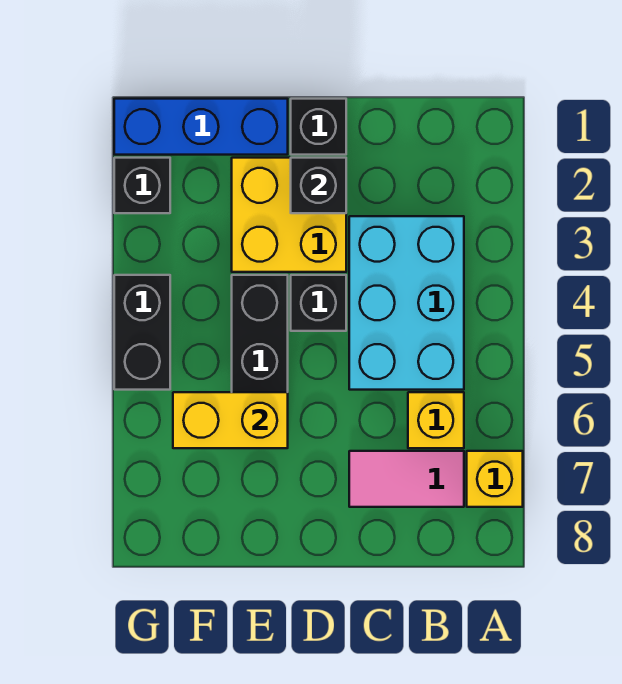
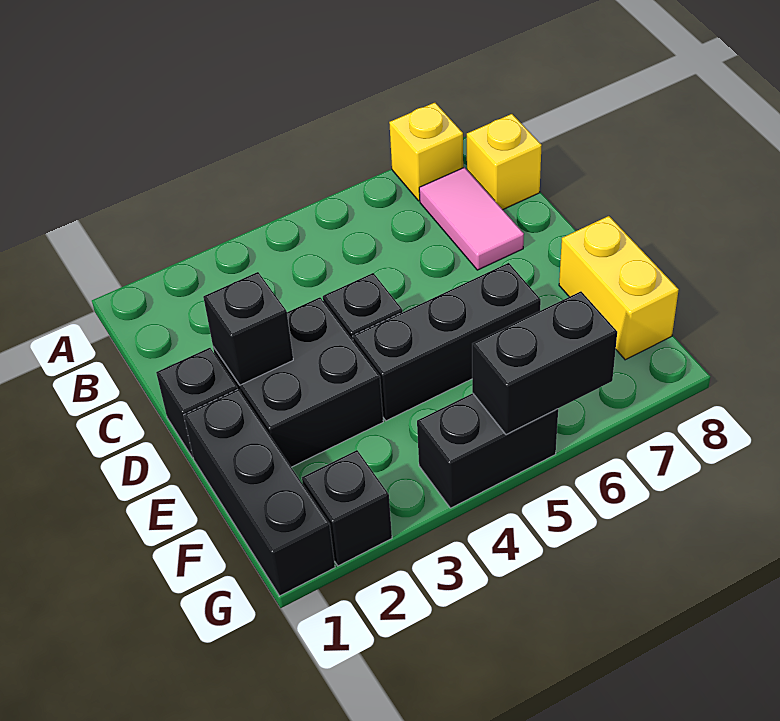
cyan 2x3 brick [349,216,464,390] -> none
yellow 1x1 brick [408,392,464,448] -> yellow 1x1 brick moved to [467,114,542,210]
yellow 2x2 brick [232,158,346,272] -> black 2x2 brick [213,297,383,467]
blue 1x3 brick [114,99,288,155] -> black 1x3 brick [184,389,335,596]
yellow 1x2 brick [173,392,288,448] -> yellow 1x2 brick moved to [559,216,679,360]
none -> black 1x2 brick [472,291,617,435]

